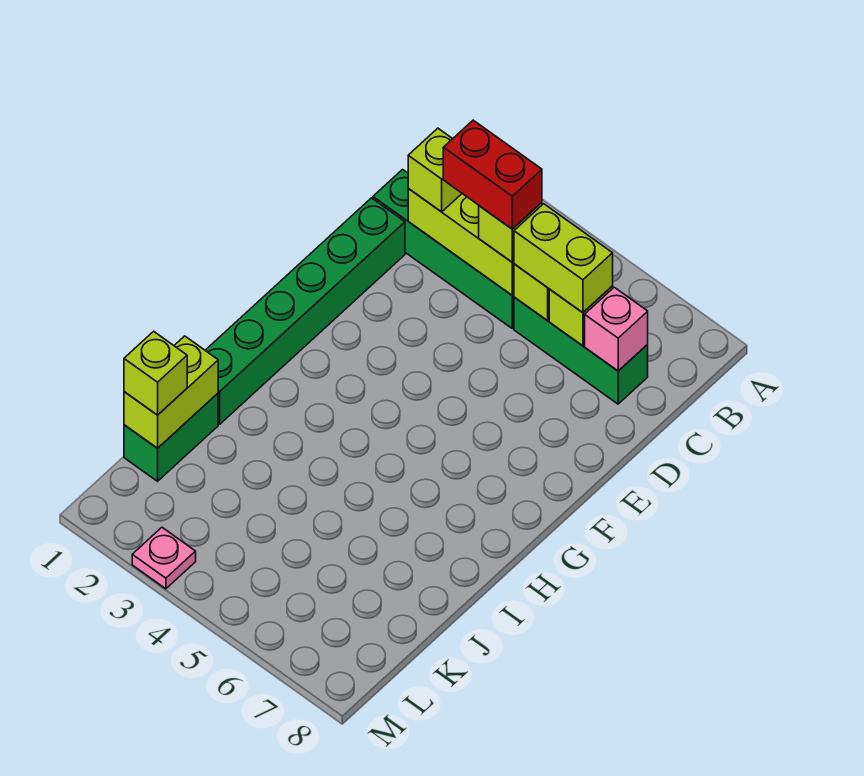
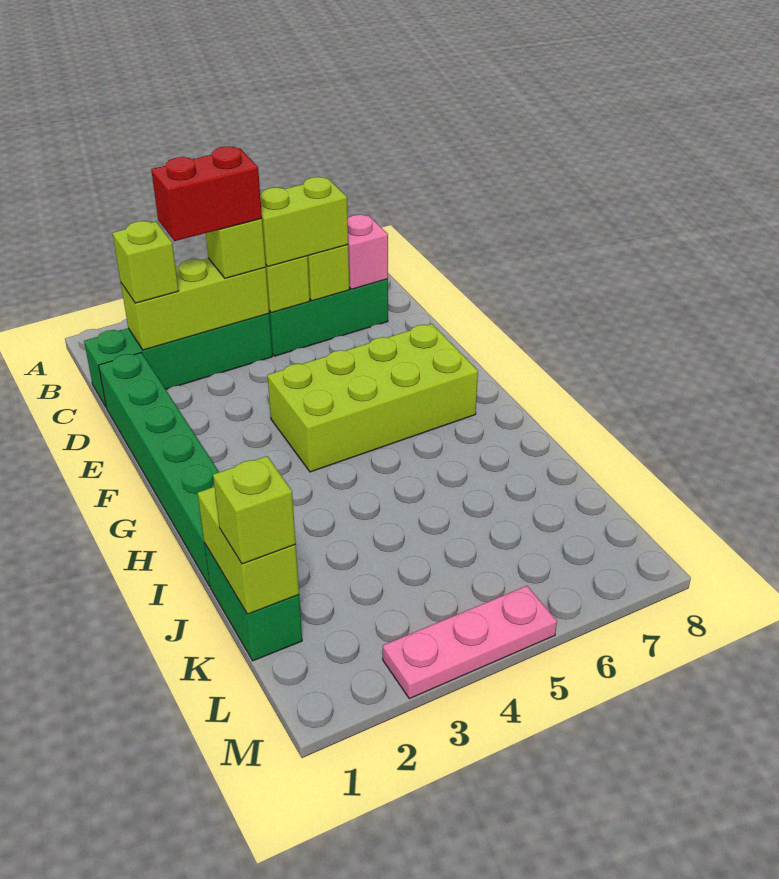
none -> lime 2x4 brick [267,324,478,472]
pink 1x1 plate [132,528,196,589] -> pink 1x3 plate [383,586,557,699]

